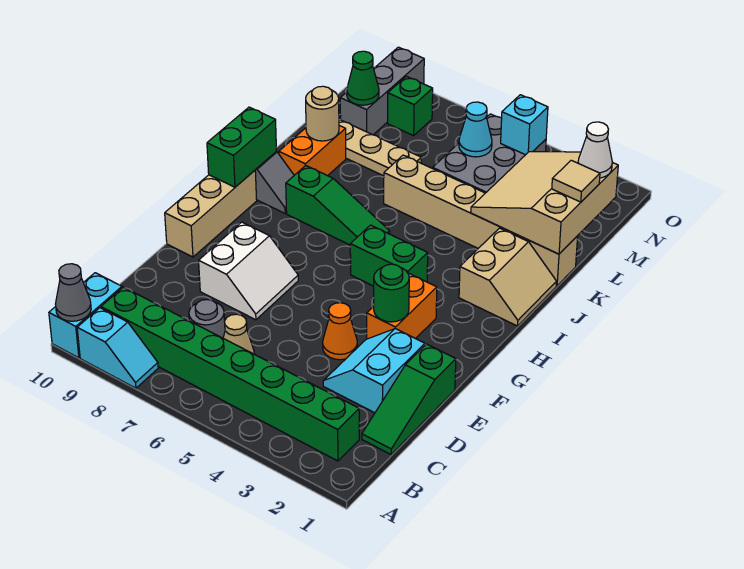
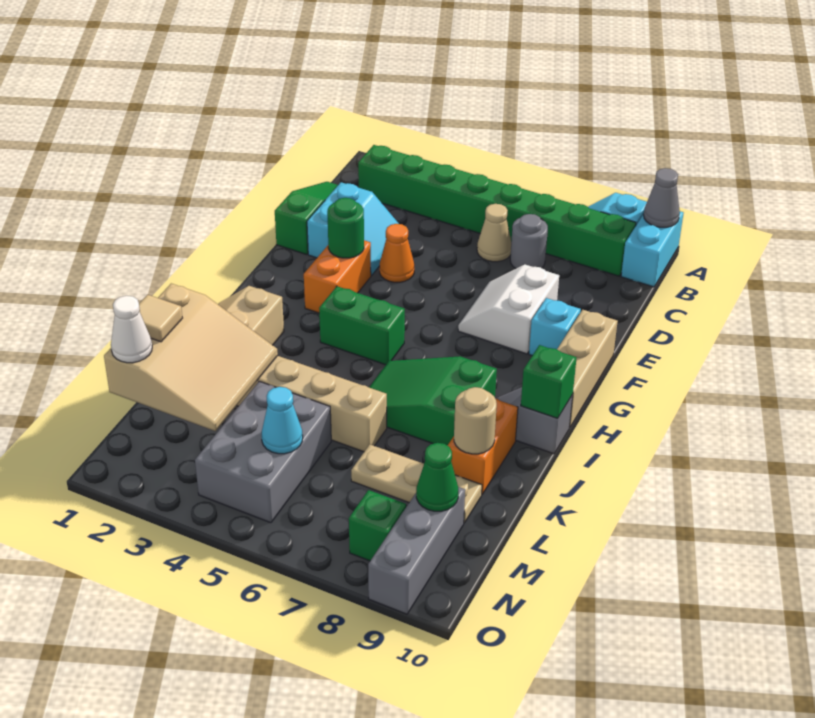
green 1x2 brick [207,107,276,187] -> green 1x1 brick [521,345,577,418]
green 1x3 slope [286,166,390,245] -> green 2x3 slope [369,356,497,446]
cyan 1x1 brick [501,95,548,155] -> cyan 1x1 brick moved to [529,298,581,355]

